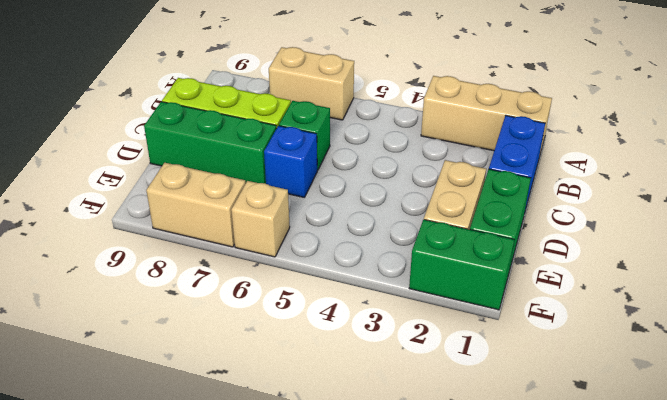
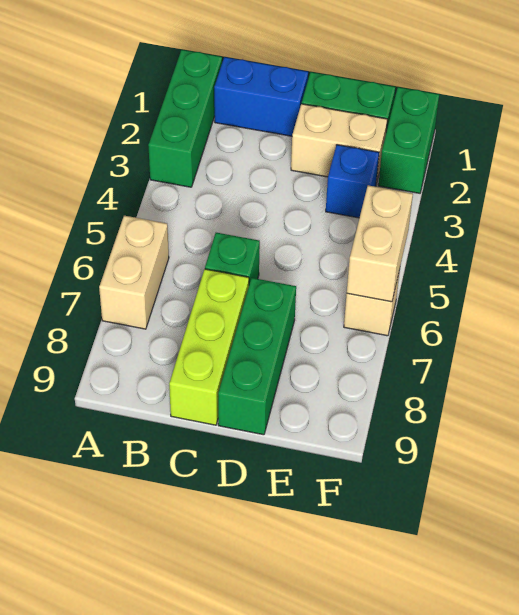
tan 1x3 brick [421,76,552,157] -> green 1x3 brick [148,50,222,187]
blue 1x1 brick [264,126,317,197] -> blue 1x1 brick moved to [326,145,379,218]
tan 1x2 brick [146,163,246,247] -> tan 1x2 brick moved to [347,185,413,302]

